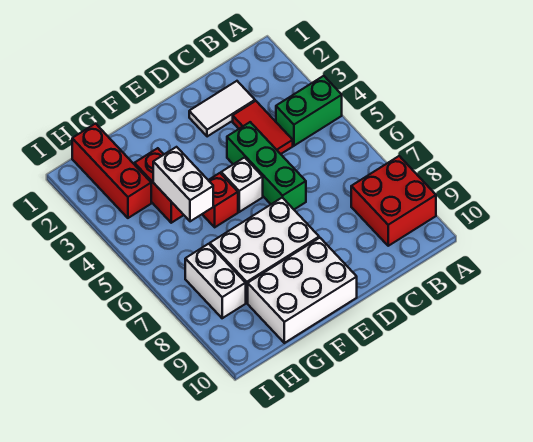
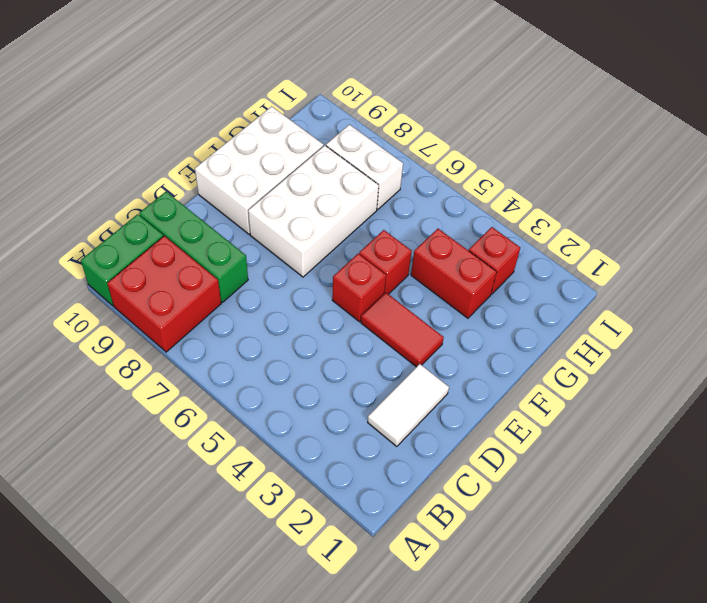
green 1x2 brick [276,76,342,146] -> green 1x2 brick moved to [81,214,163,306]
red 1x2 tile [233,101,293,154] -> red 1x2 tile moved to [361,293,444,367]
green 1x3 brick [227,122,306,209] -> green 1x3 brick moved to [139,192,248,302]
white 1x1 brick [221,158,263,212] -> red 1x1 brick [332,254,386,322]
white 1x2 brick [153,147,213,221] -> none
red 1x3 brick [72,124,151,218] -> red 1x1 brick [469,227,520,294]

